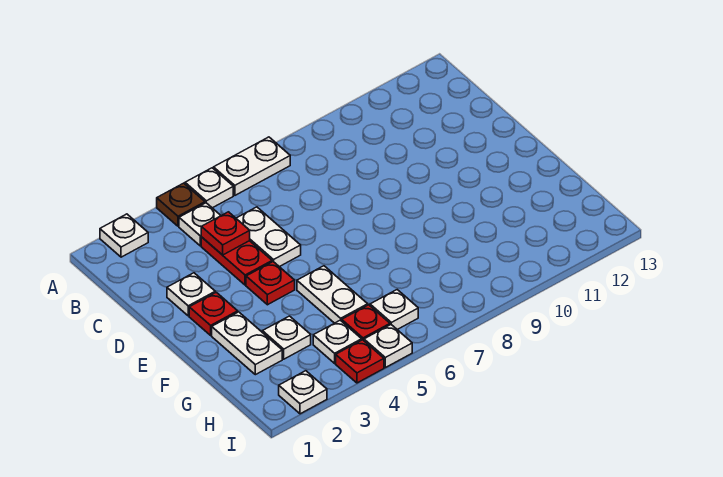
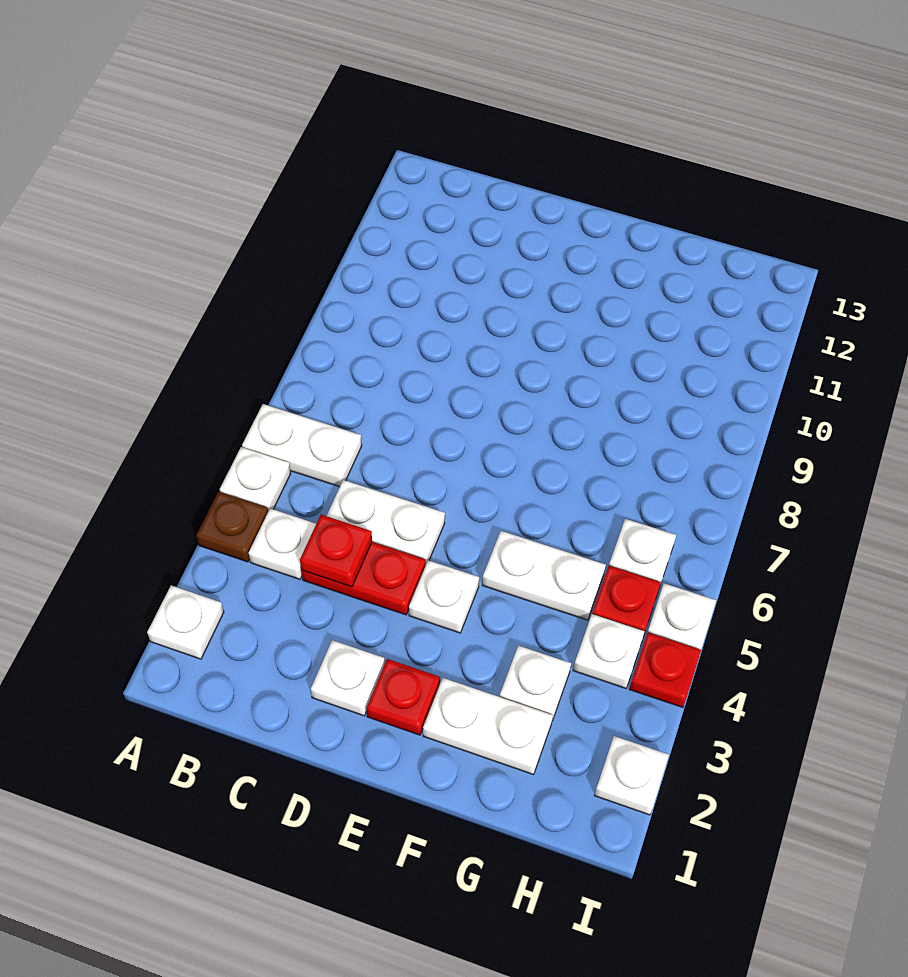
white 1x2 plate [214,137,290,195] -> white 1x2 plate turned to [242,404,362,487]
red 1x1 plate [246,262,295,305] -> white 1x1 plate [409,560,479,633]

